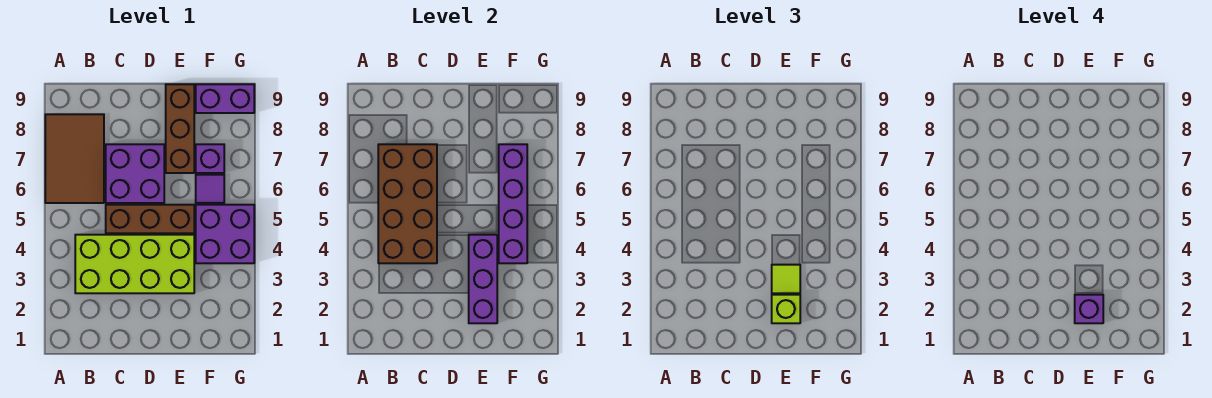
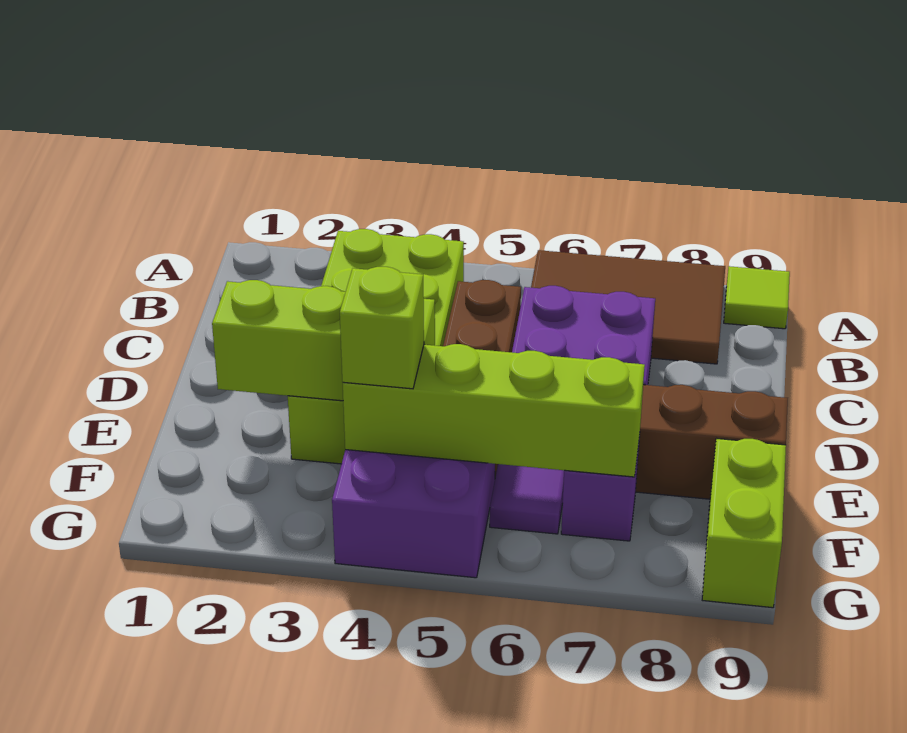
brown 2x4 brick [378,144,437,263] -> none
purple 1x3 brick [469,235,497,323] -> lime 1x3 brick [212,280,435,401]
lime 1x1 brick [772,295,800,323] -> lime 1x1 brick moved to [340,267,424,389]
purple 1x1 brick [1075,295,1103,323] -> none
lime 1x1 tile [772,265,800,293] -> lime 1x1 tile moved to [724,266,790,329]
purple 1x4 brick [499,144,527,263] -> lime 1x4 brick [343,344,645,477]
purple 1x2 brick [196,84,254,113] -> lime 1x2 brick [702,438,786,608]

